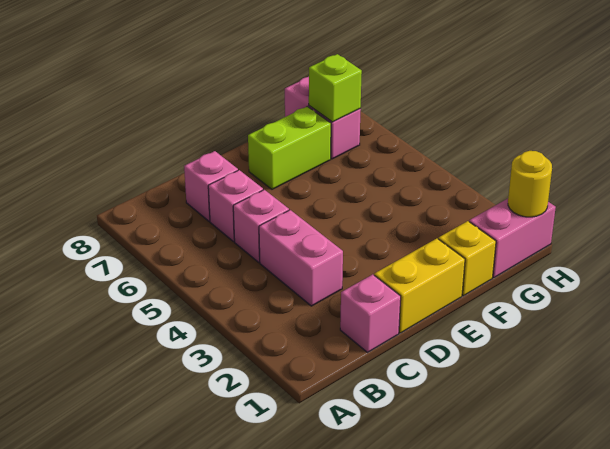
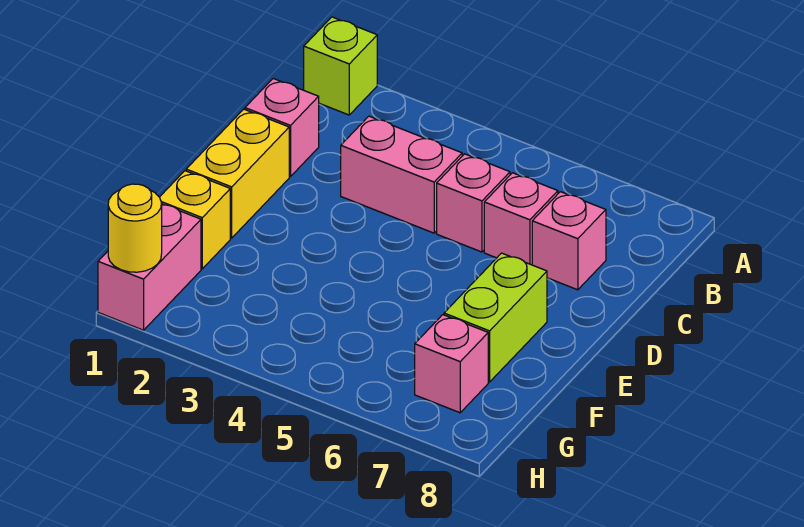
pink 1x2 brick [285,77,361,159] -> pink 1x1 brick [415,315,488,413]
lime 1x1 brick [309,54,362,122] -> lime 1x1 brick moved to [304,17,377,115]

